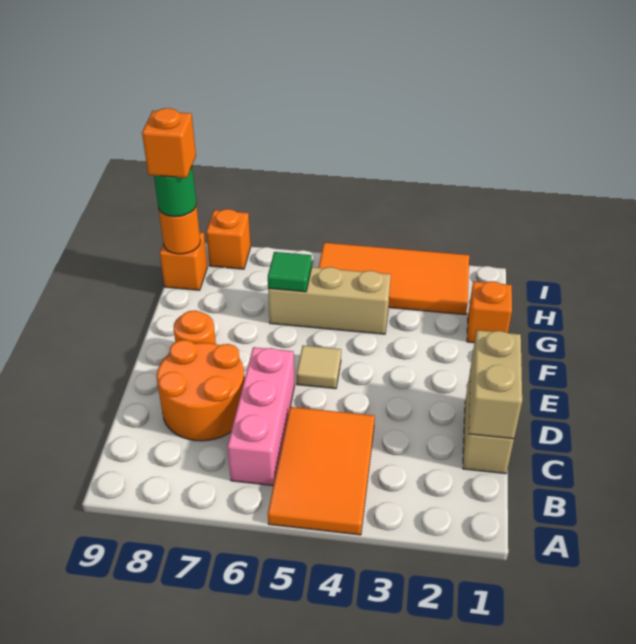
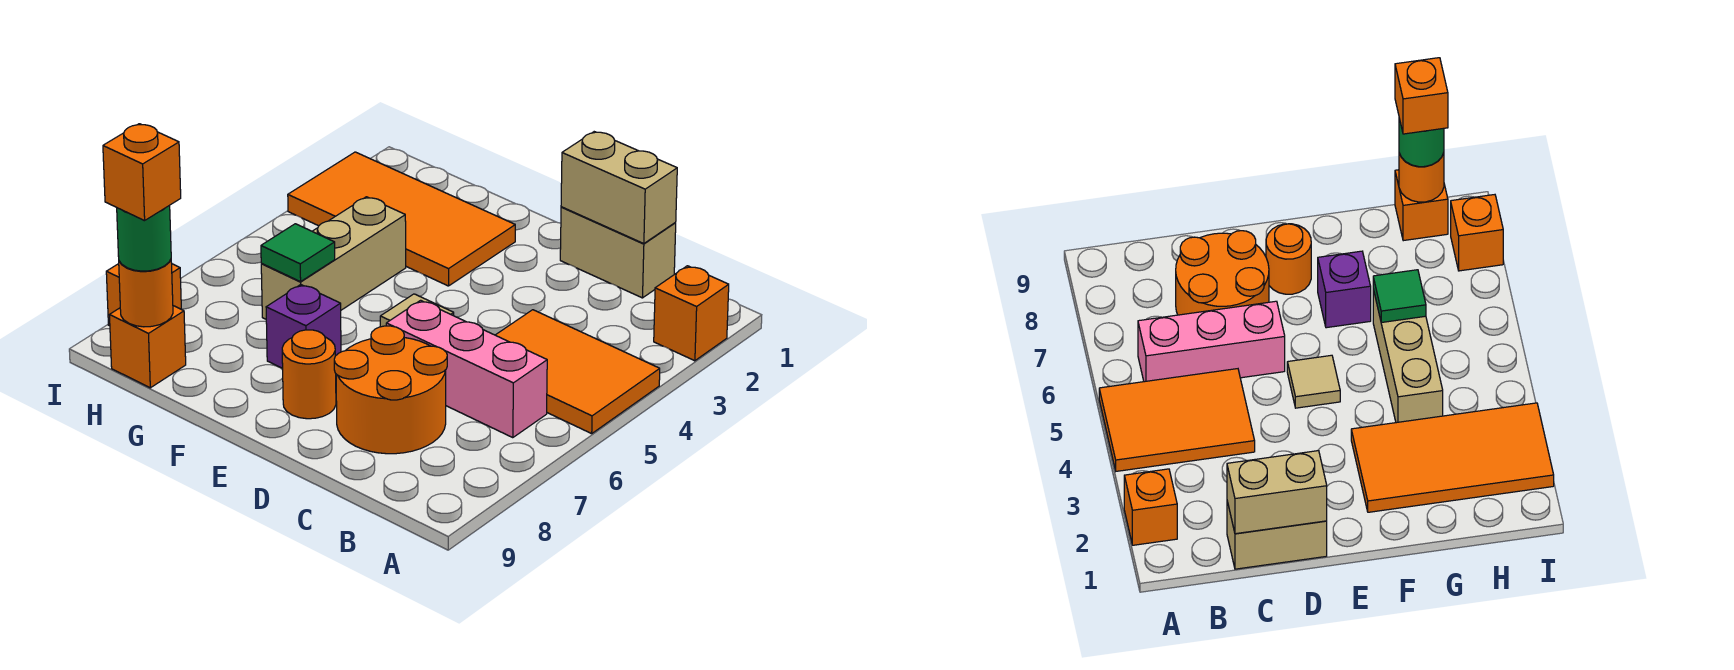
none -> purple 1x1 brick [266,285,341,368]
orange 1x1 brick [467,281,512,343] -> orange 1x1 brick moved to [654,266,729,361]
orange 2x4 tile [319,243,469,315] -> orange 2x4 tile turned to [288,152,515,286]

